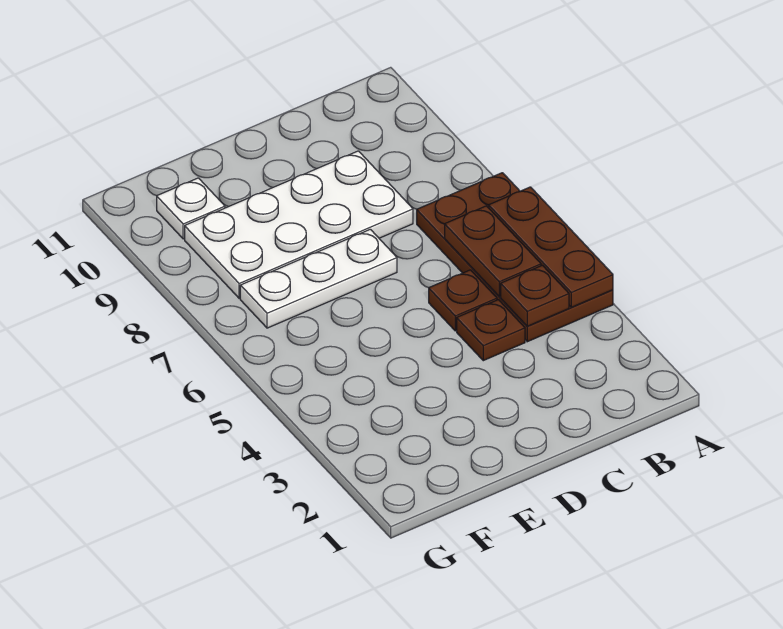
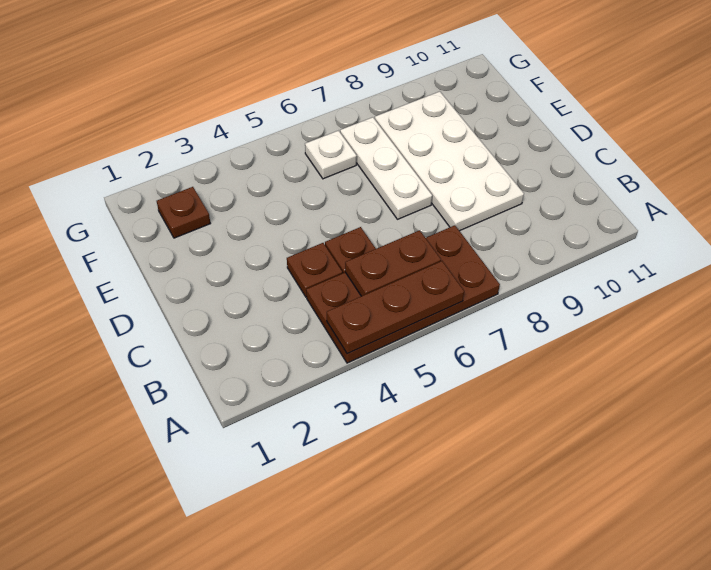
brown 1x1 plate [501,265,569,326] -> brown 1x1 plate moved to [157,187,210,238]
white 1x1 plate [157,178,225,239] -> white 1x1 plate moved to [305,131,357,179]

